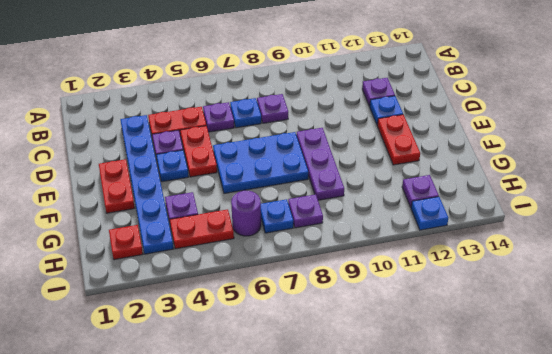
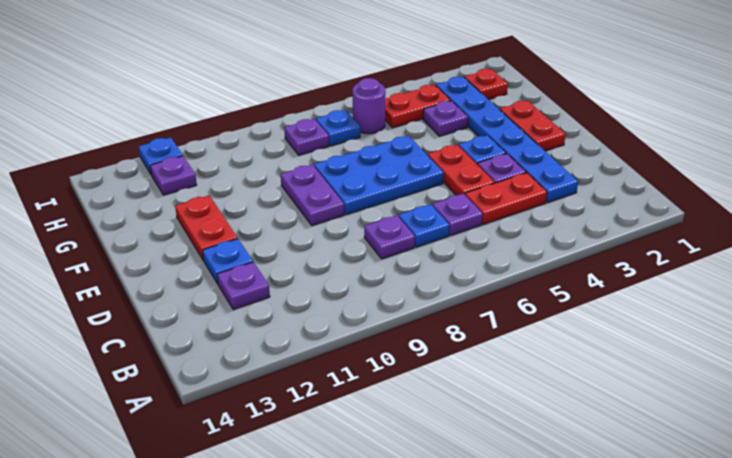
purple 1x3 plate [296,128,344,200] -> purple 1x2 plate [281,165,344,226]

